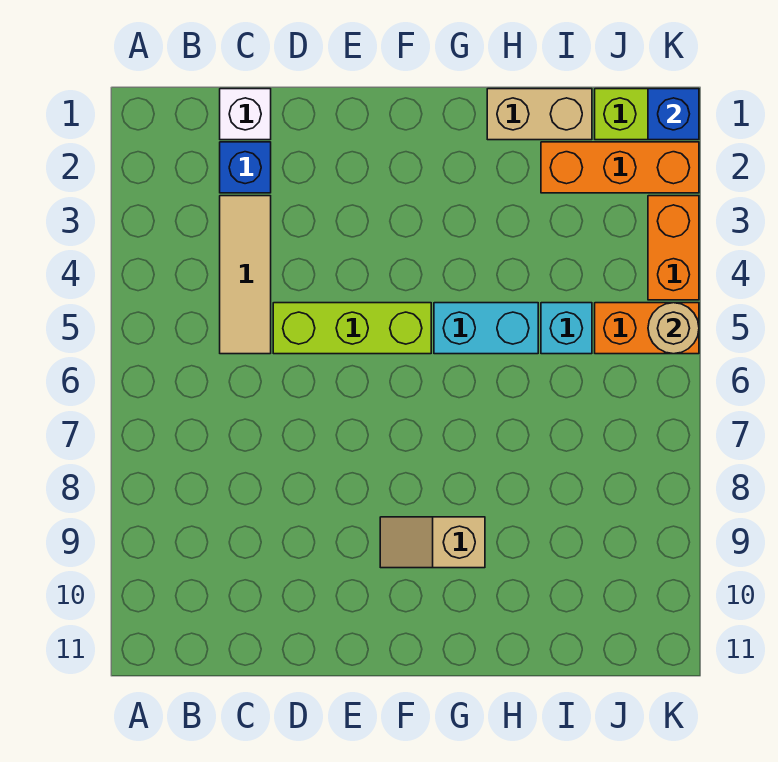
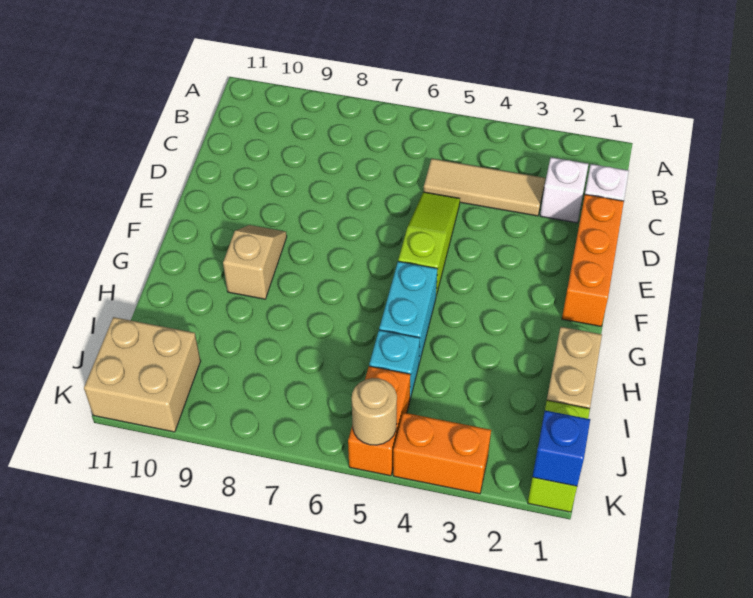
blue 1x1 brick [220,142,271,193] -> white 1x1 brick [540,157,588,223]
lime 1x3 brick [273,303,431,354] -> lime 1x3 slope [398,192,460,296]
orange 1x3 brick [541,142,699,193] -> orange 1x3 brick moved to [562,194,624,326]
none -> tan 2x2 brick [84,317,201,432]

